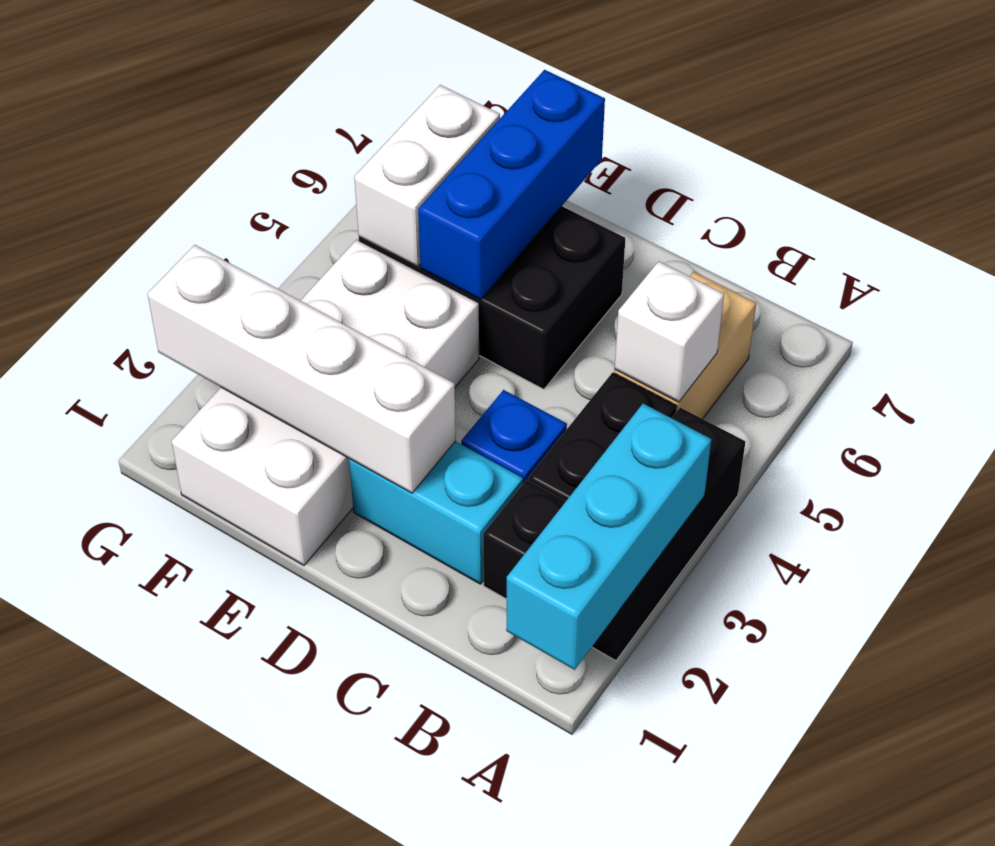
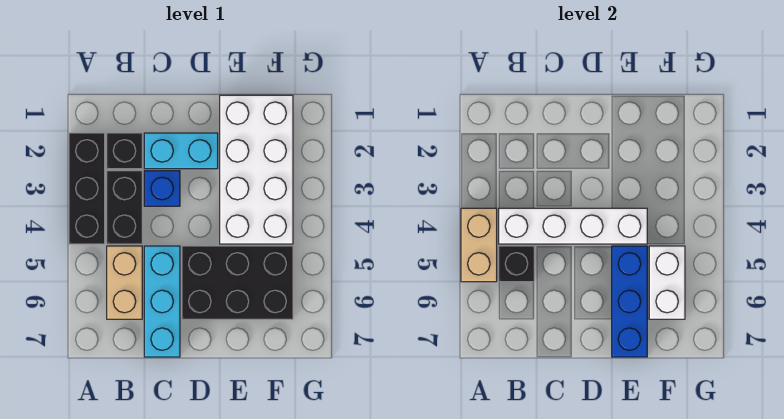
cyan 1x3 brick [506,404,711,670] -> cyan 1x3 brick moved to [144,246,180,357]
none -> tan 1x2 brick [461,208,497,282]
white 1x1 brick [615,261,724,402] -> black 1x1 brick [499,246,534,282]
white 1x4 brick [148,245,456,493] -> white 1x4 brick moved to [499,208,647,244]

